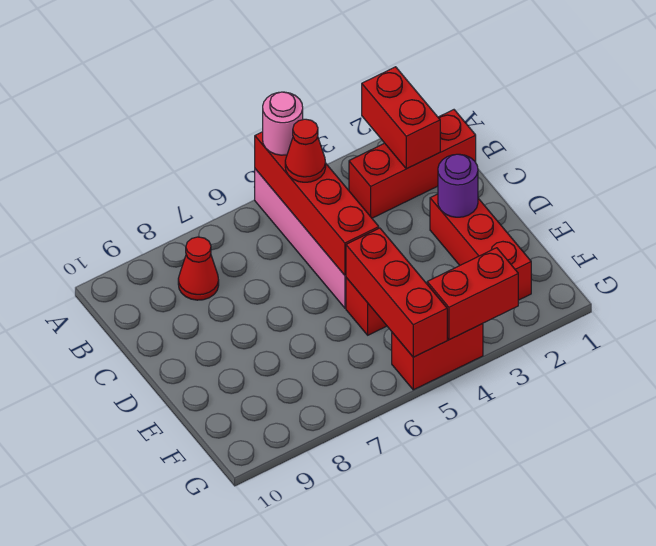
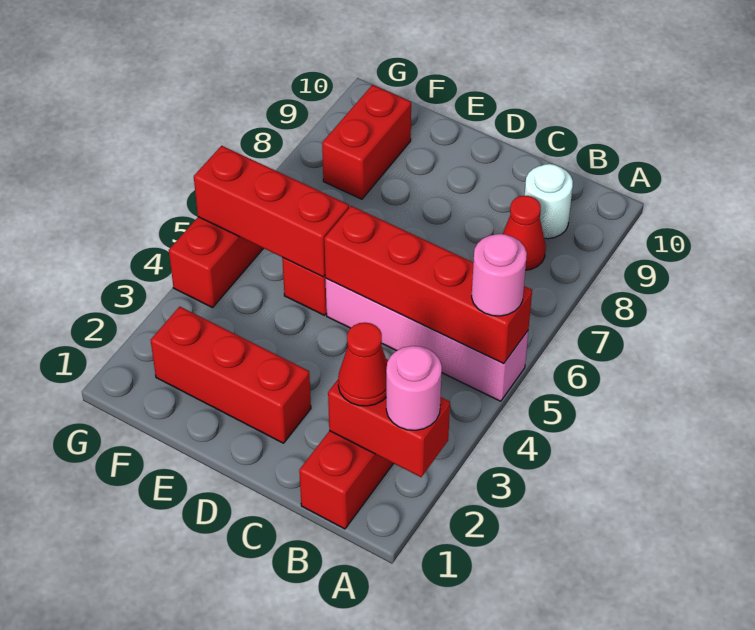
none -> pink 1x1 round brick [386,346,442,430]
red 1x1 cone [285,119,326,182] -> red 1x1 cone moved to [338,323,387,406]
none -> white 1x1 round brick [525,164,573,239]
purple 1x1 round brick [438,154,478,217] -> none
red 1x2 brick [427,248,518,340] -> red 1x2 brick moved to [322,85,411,199]

